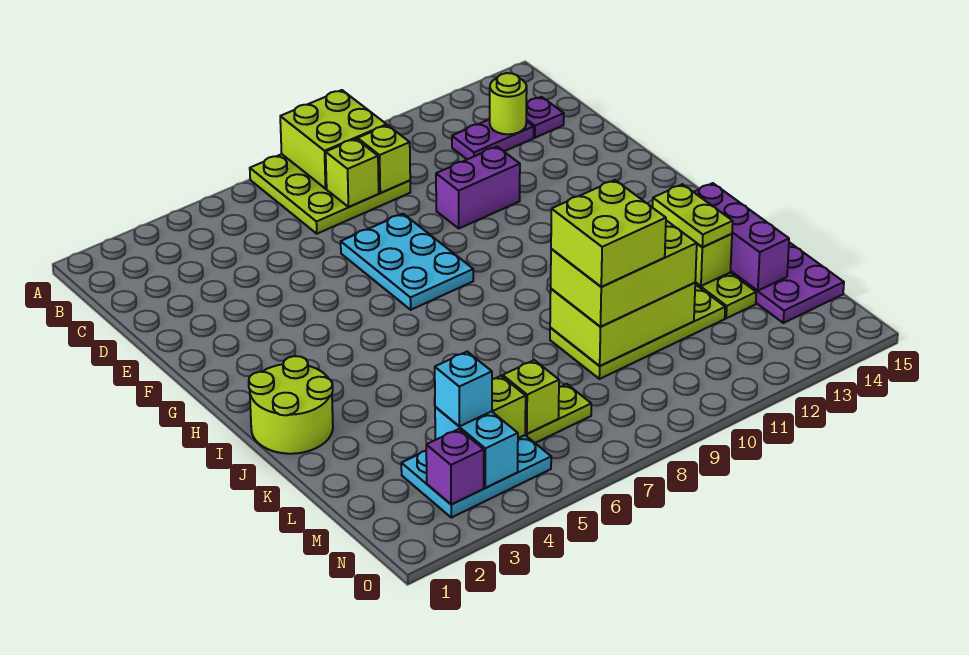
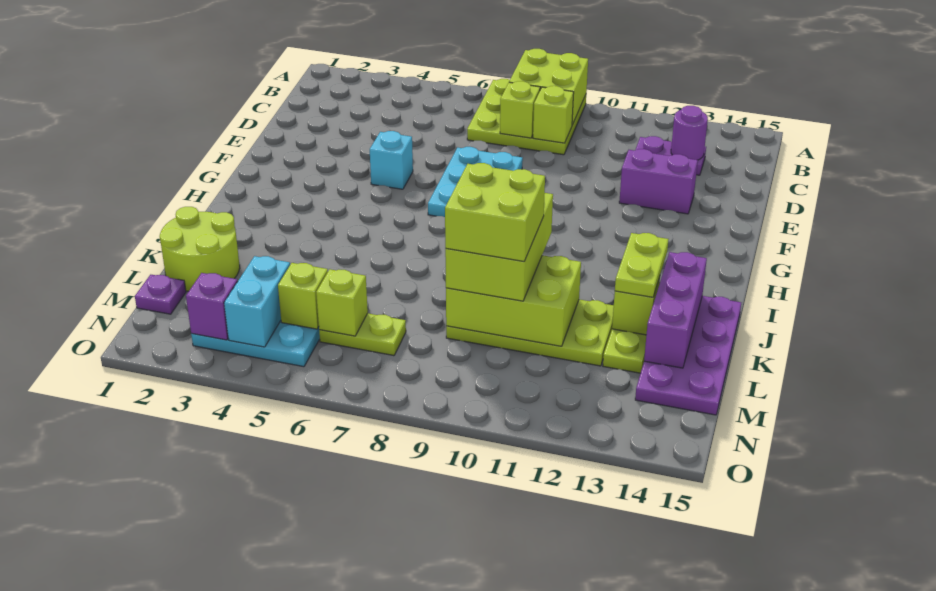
lime 1x1 round brick [490,73,527,134] -> purple 1x1 round brick [671,106,708,160]
purple 1x1 plate [526,97,564,138] -> purple 1x1 plate moved to [135,275,186,314]
purple 1x2 brick [436,147,520,228] -> purple 1x2 brick moved to [619,149,698,214]
lime 2x2 round brick [249,356,333,454] -> lime 2x2 round brick moved to [160,207,240,291]
lime 2x3 brick [551,220,697,327] -> lime 2x3 brick turned to [445,193,553,301]
cyan 1x1 brick [435,352,492,426] -> cyan 1x1 brick moved to [370,131,413,189]

